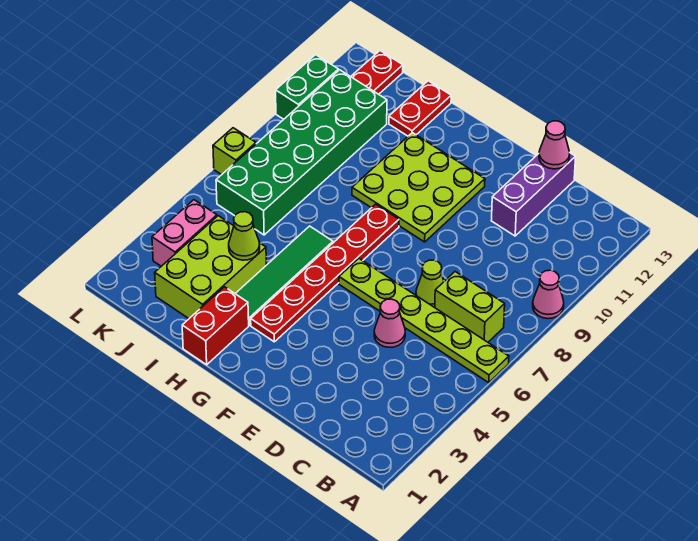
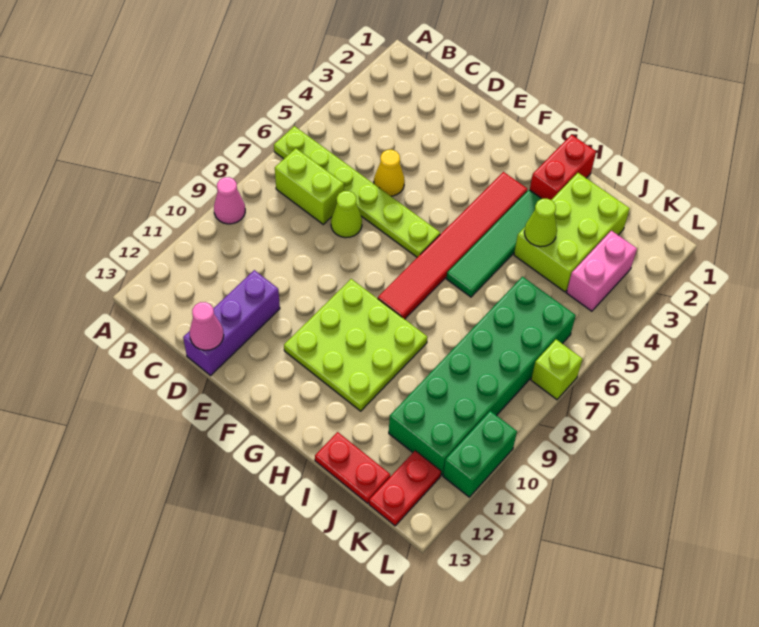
pink 1x1 cone [374,299,405,347] -> yellow 1x1 cone [374,150,405,196]
red 1x6 plate [251,204,399,342] -> red 1x6 tile [378,172,528,319]
red 1x2 plate [389,81,451,136] -> red 1x2 plate turned to [315,432,390,503]

